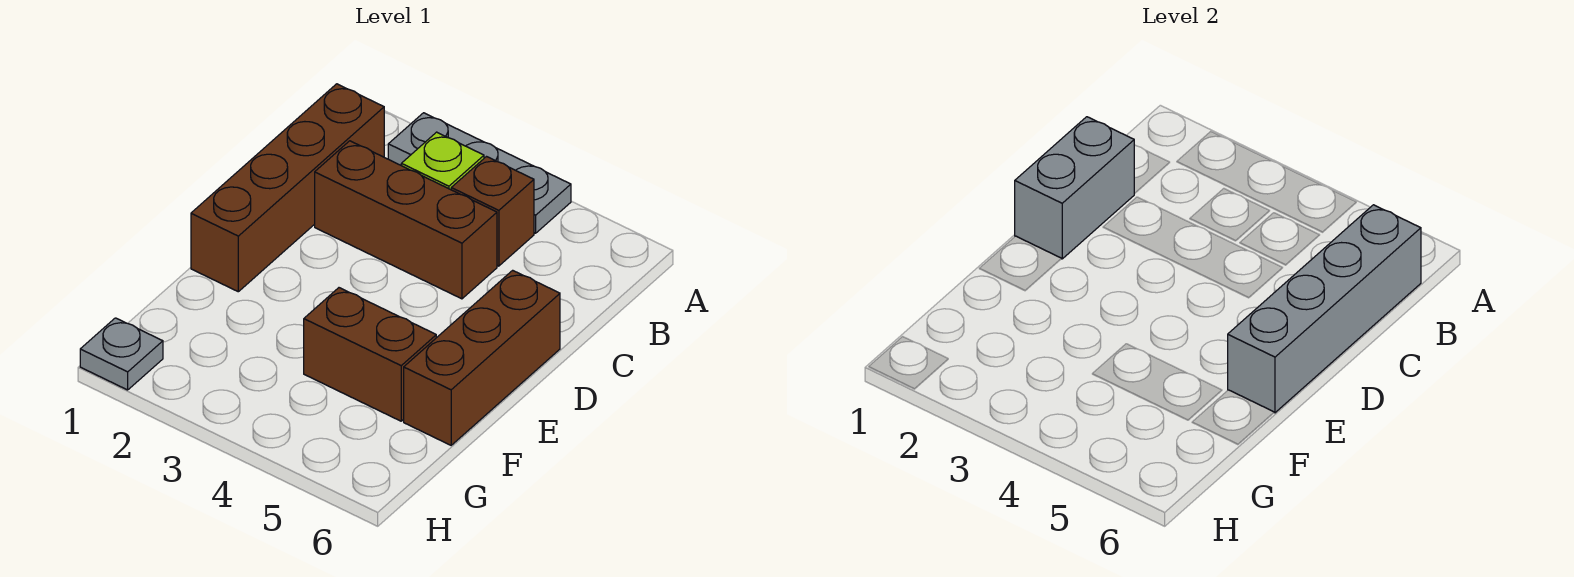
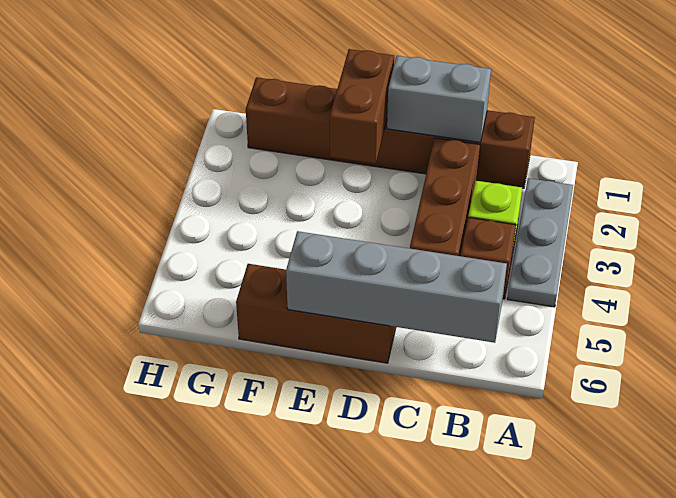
brown 1x4 brick [191,84,384,292] -> brown 1x6 brick [246,77,535,188]
brown 1x2 brick [304,288,436,421] -> brown 1x2 brick moved to [330,49,394,164]
grey 1x1 plate [80,318,163,390] -> none

